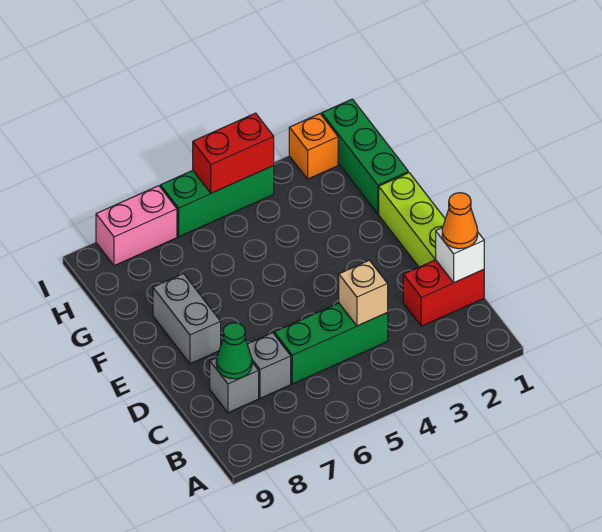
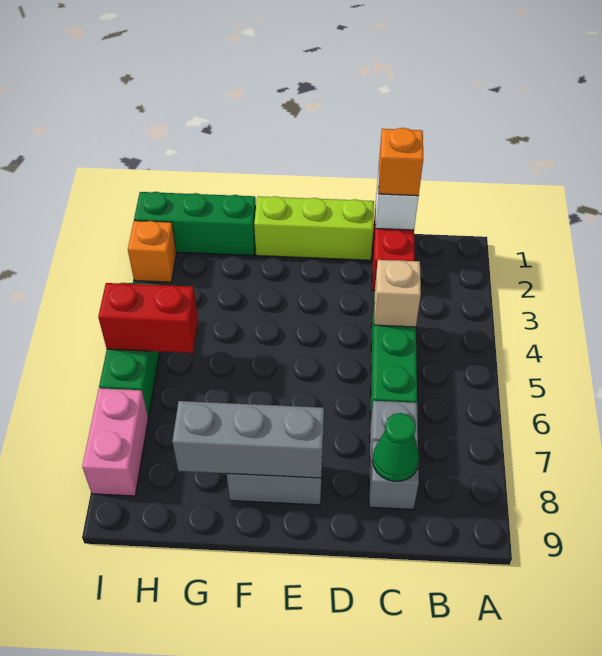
orange 1x1 cone [442,193,478,249] -> orange 1x1 brick [378,128,423,196]
none -> grey 1x3 brick [172,401,324,478]
red 1x2 brick [193,113,274,193] -> red 1x2 brick turned to [98,283,198,353]

